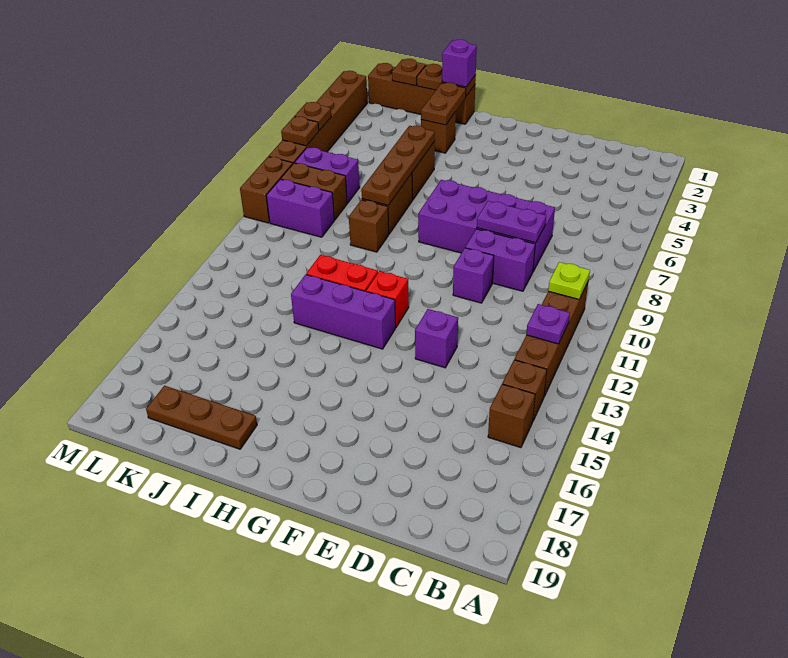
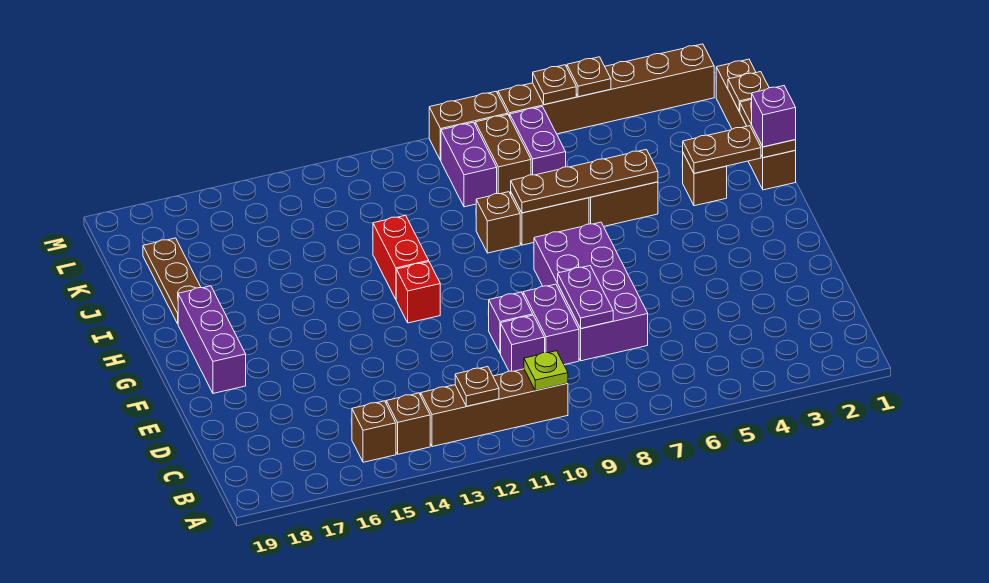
purple 1x1 plate [526,304,570,344] -> brown 1x1 plate [455,367,499,406]
purple 1x1 brick [415,309,458,368] -> purple 1x1 brick moved to [501,315,545,371]
purple 1x3 brick [291,275,396,349] -> purple 1x3 brick moved to [178,286,246,393]

